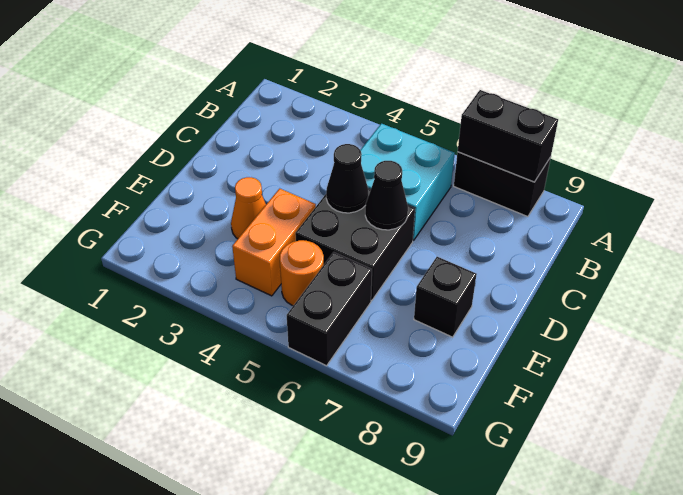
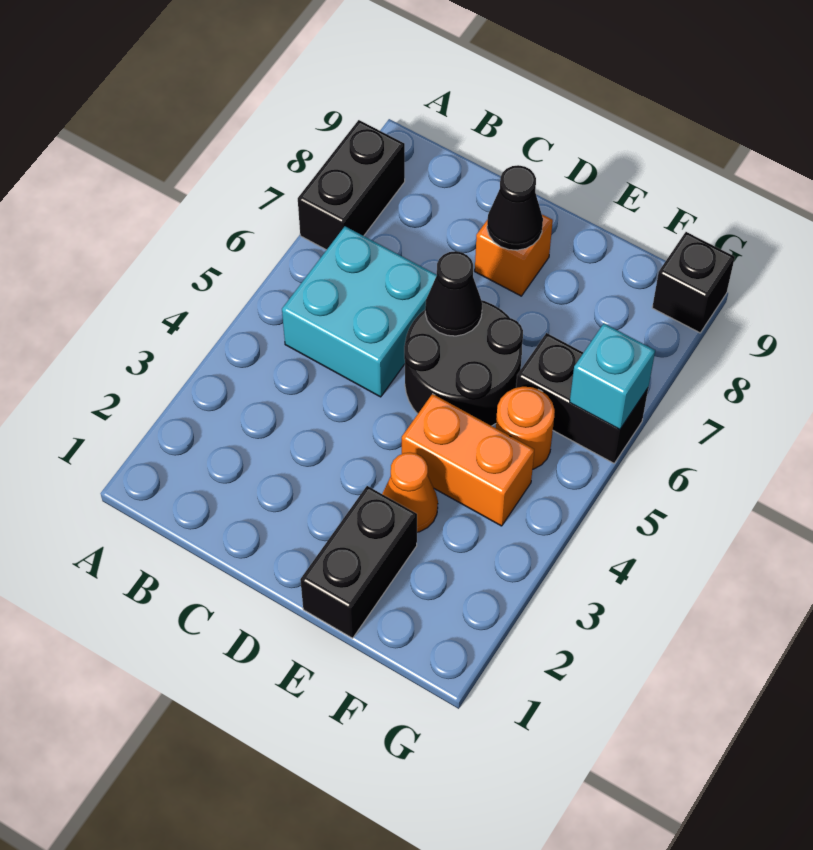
black 1x2 brick [458,90,558,182] -> black 1x2 brick moved to [300,486,417,638]
black 2x2 brick [295,189,415,300] -> black 2x2 round brick [404,300,523,426]
black 1x1 cone [326,144,368,213] -> black 1x1 cone moved to [487,165,543,250]
none -> orange 1x1 brick [475,215,553,296]
black 1x1 brick [414,257,477,337] -> black 1x1 brick moved to [652,232,735,333]
none -> cyan 1x1 brick [570,323,655,430]

